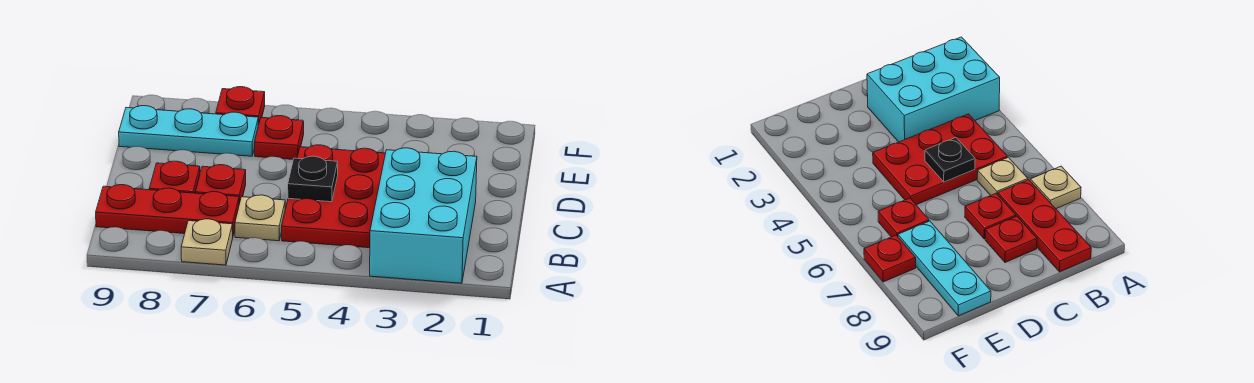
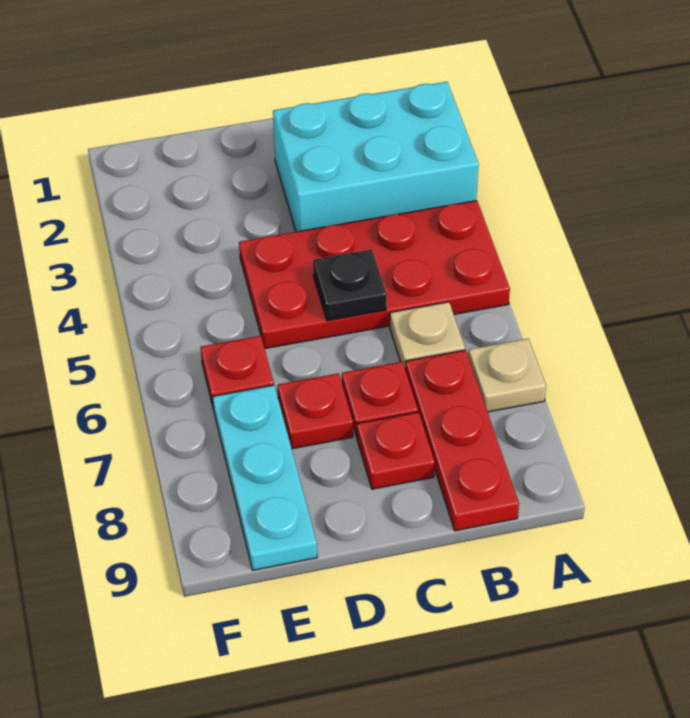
red 2x3 plate [282,145,385,248] -> red 2x4 plate [239,201,510,349]
red 1x1 plate [216,87,265,125] -> red 1x1 plate moved to [278,373,353,449]

